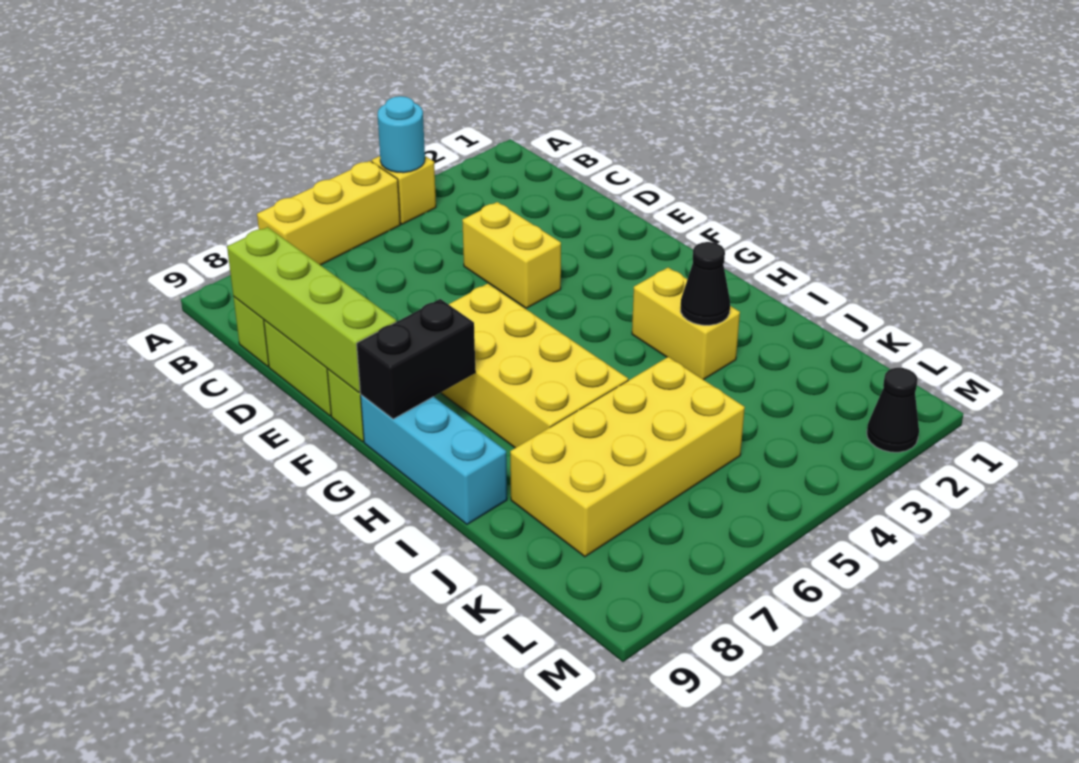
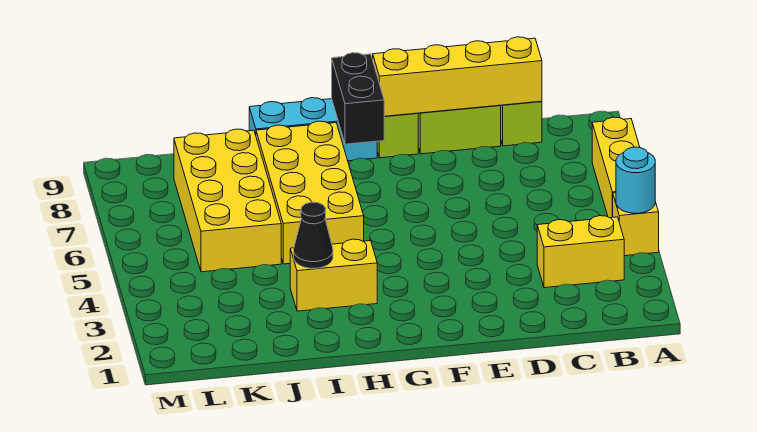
lime 1x4 brick [227,227,396,393] -> yellow 1x4 brick [373,37,542,116]
yellow 1x2 brick [462,202,561,308] -> yellow 1x2 brick moved to [537,216,624,288]
yellow 2x4 brick [441,284,628,448] -> yellow 2x4 brick turned to [256,121,364,264]
black 1x1 cone [867,368,919,452] -> none

